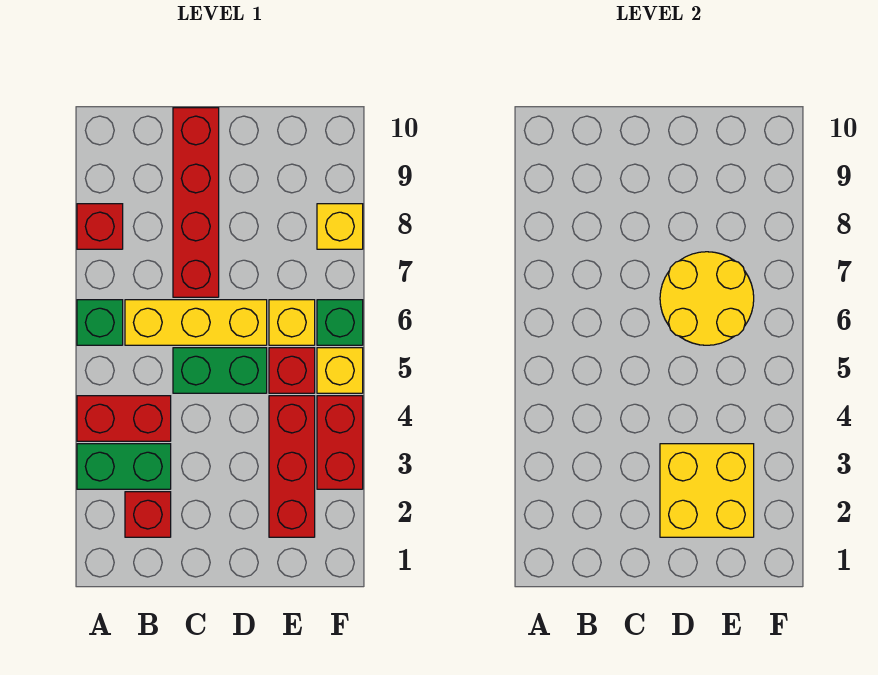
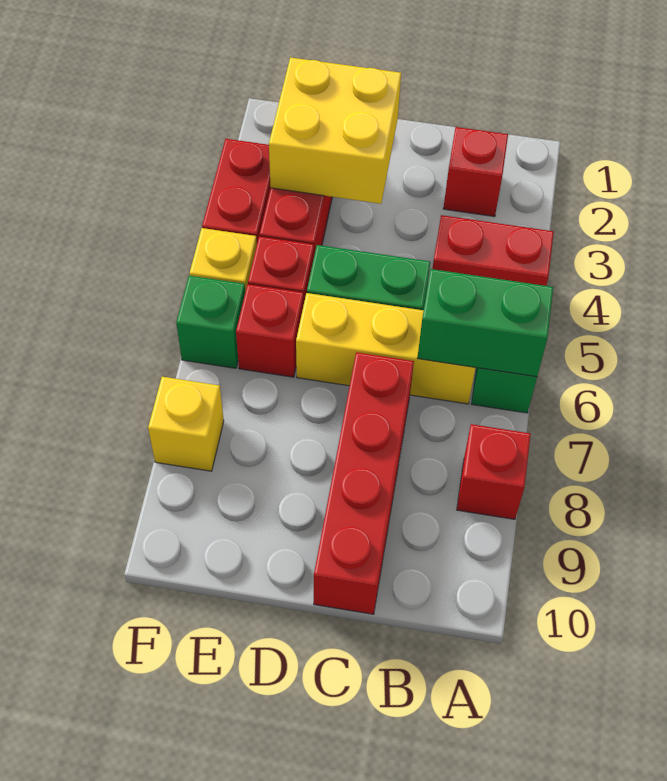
green 1x2 brick [77,444,171,489] -> green 1x2 brick moved to [418,269,553,377]
yellow 2x2 round brick [660,252,754,345] -> none
yellow 1x1 brick [269,300,315,345] -> red 1x1 brick [236,284,304,377]

